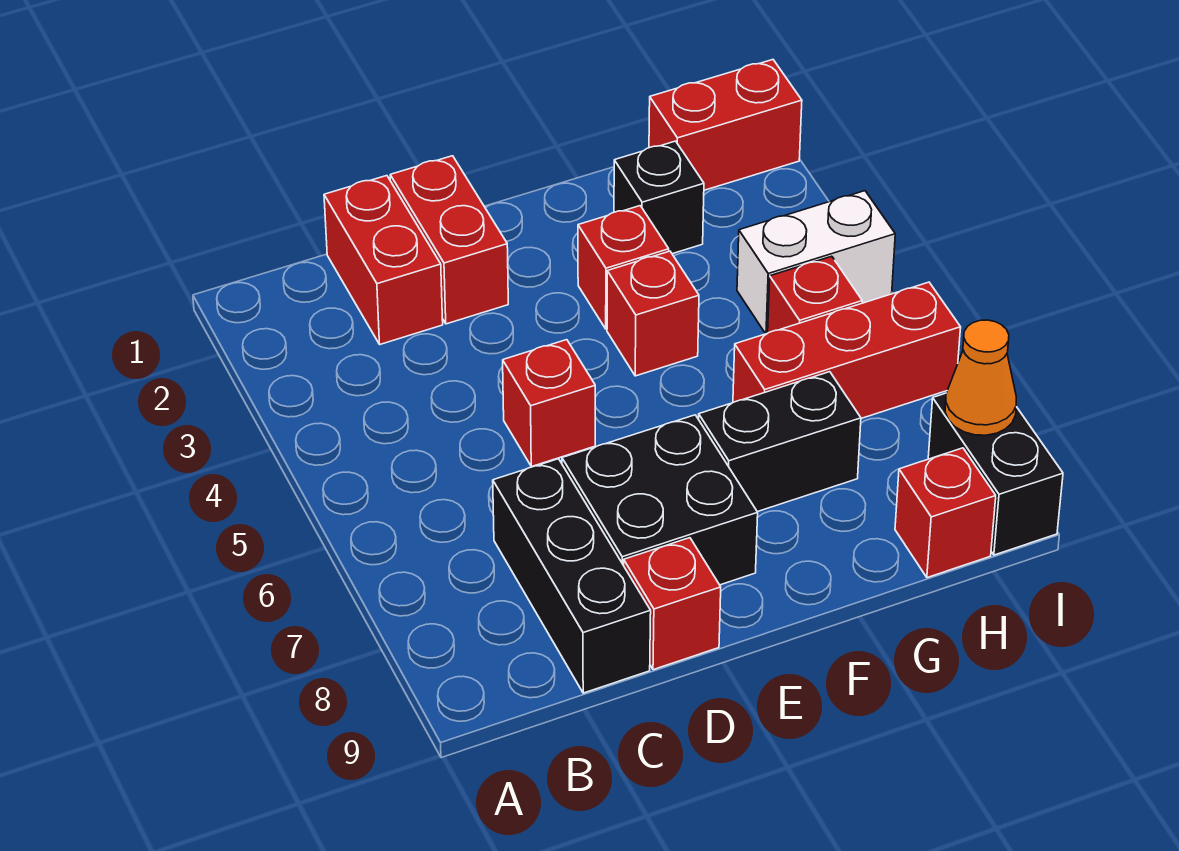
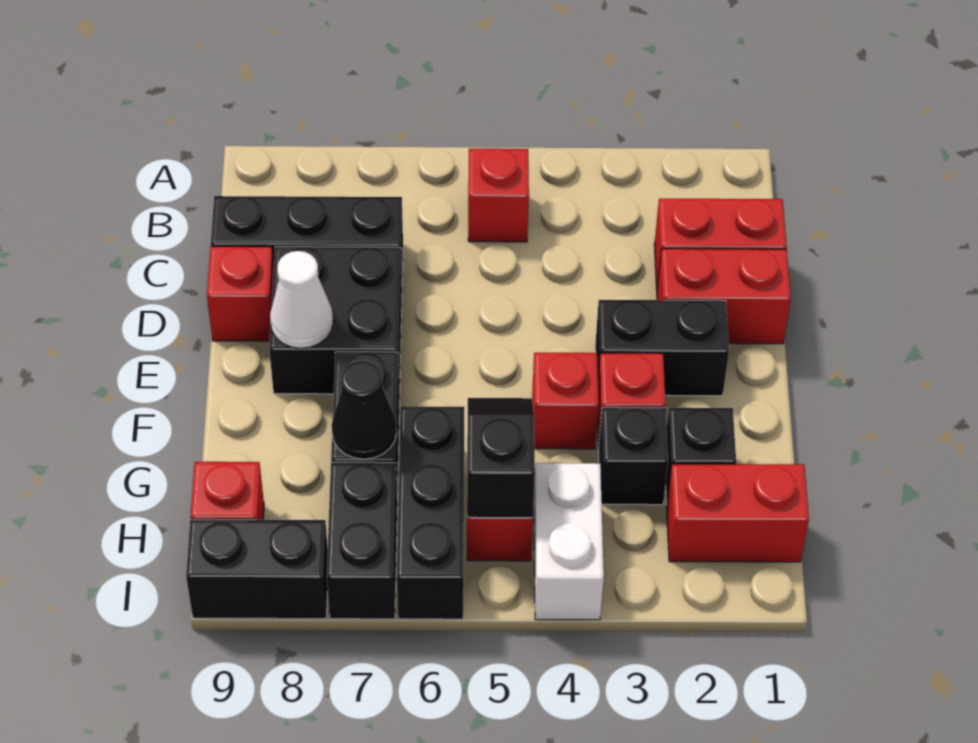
red 1x1 brick [503,340,595,467] -> red 1x1 brick moved to [468,149,529,242]
none -> black 1x2 brick [595,300,729,396]
none -> white 1x1 cone [270,251,333,348]
none -> black 1x1 brick [598,407,668,505]
none -> black 1x2 slope [467,398,535,518]
red 1x3 brick [733,282,961,418] -> black 1x3 brick [397,406,464,619]
none -> black 1x1 cone [332,361,397,459]
red 1x2 brick [649,60,802,190] -> red 1x2 brick turned to [667,464,809,562]
none -> black 1x2 brick [327,462,397,619]
orange 1x1 cone [945,320,1016,435] -> none

